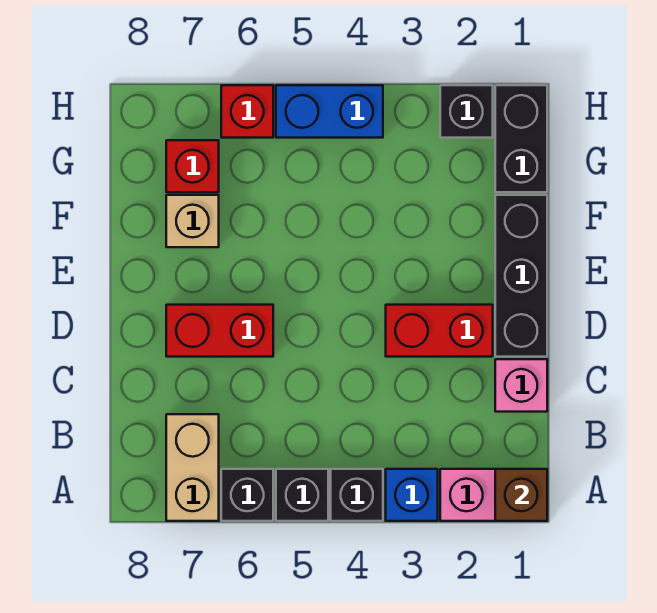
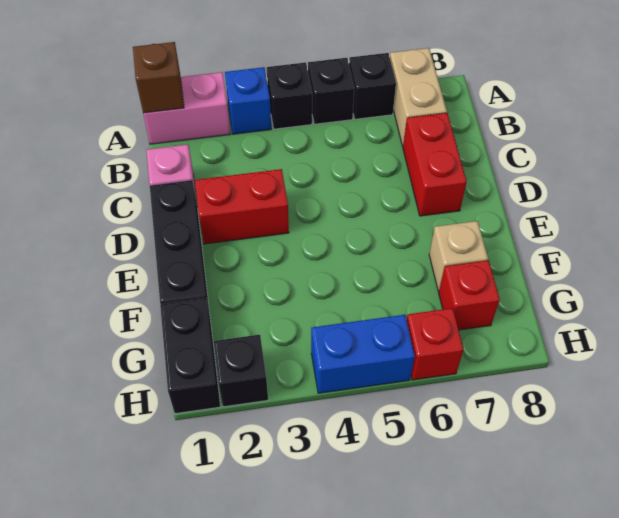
red 1x2 brick [166,305,273,357] -> red 1x2 brick turned to [403,113,467,216]

